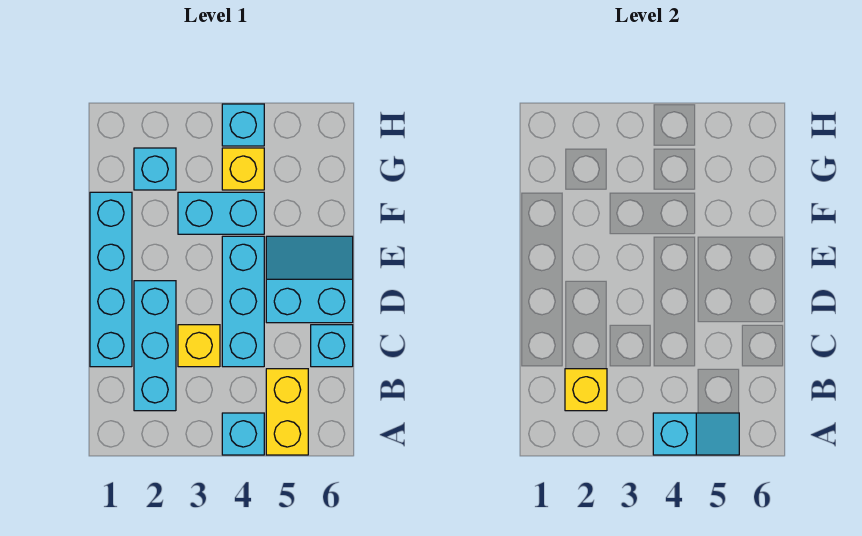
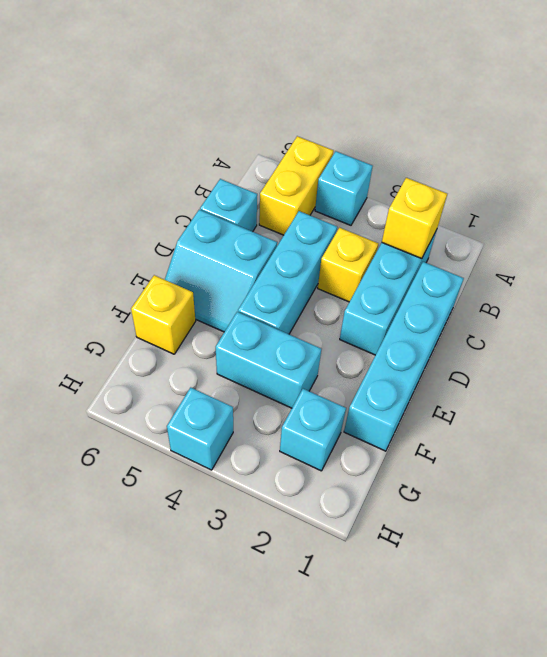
cyan 1x2 slope [653,413,739,455] -> none
yellow 1x1 brick [222,148,264,190] -> yellow 1x1 brick moved to [131,275,196,354]

